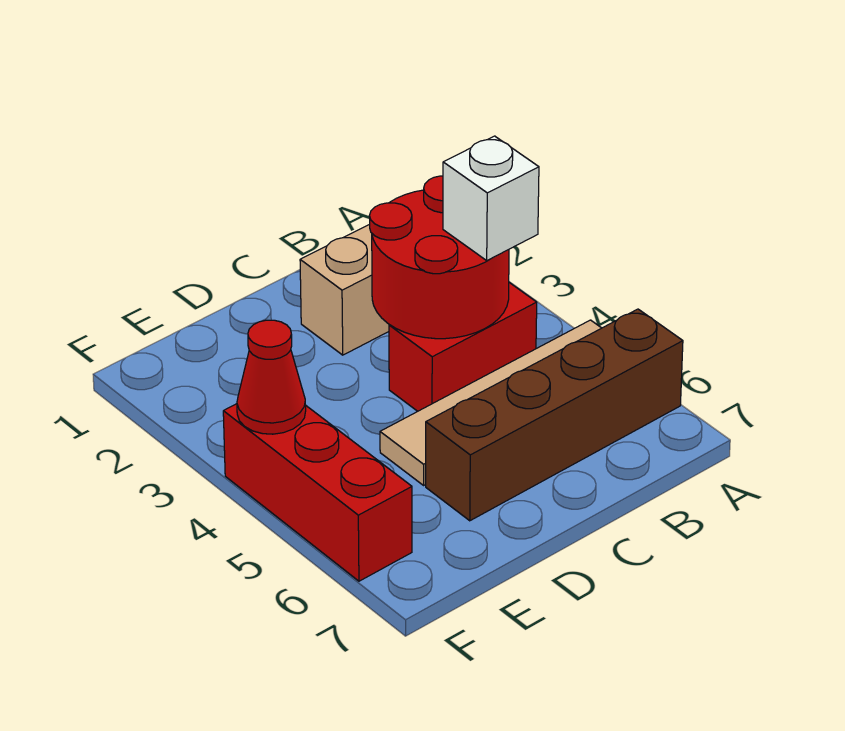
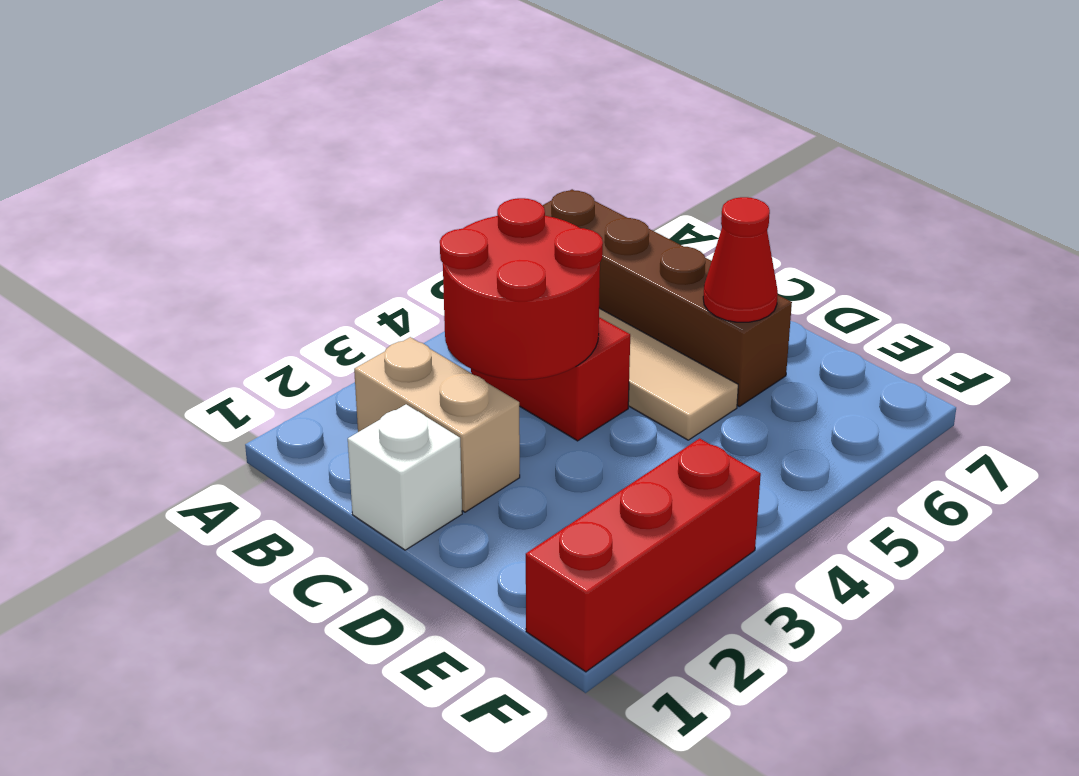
white 1x1 brick [443,136,539,260] -> white 1x1 brick moved to [348,404,462,550]
red 1x3 brick [223,404,412,581] -> red 1x3 brick moved to [526,438,761,672]
red 1x1 cone [237,320,306,434] -> red 1x1 cone moved to [703,197,778,322]

